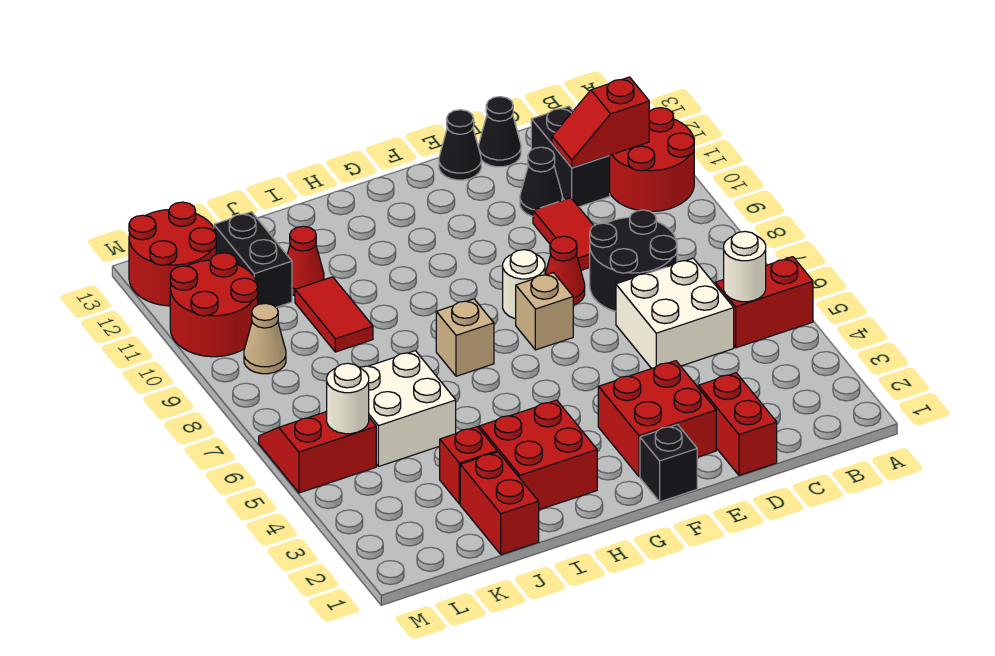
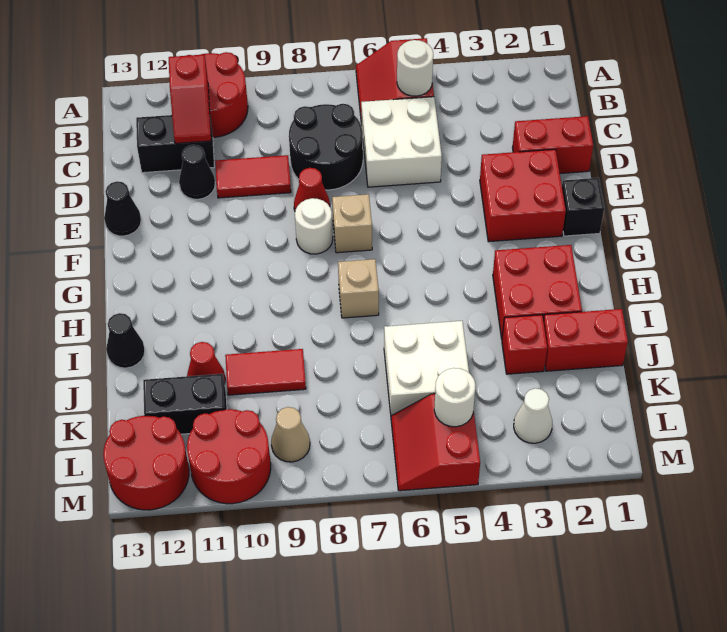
black 1x1 cone [479,97,521,167] -> black 1x1 cone moved to [106,313,145,368]
none -> white 1x1 cone [514,388,552,443]

